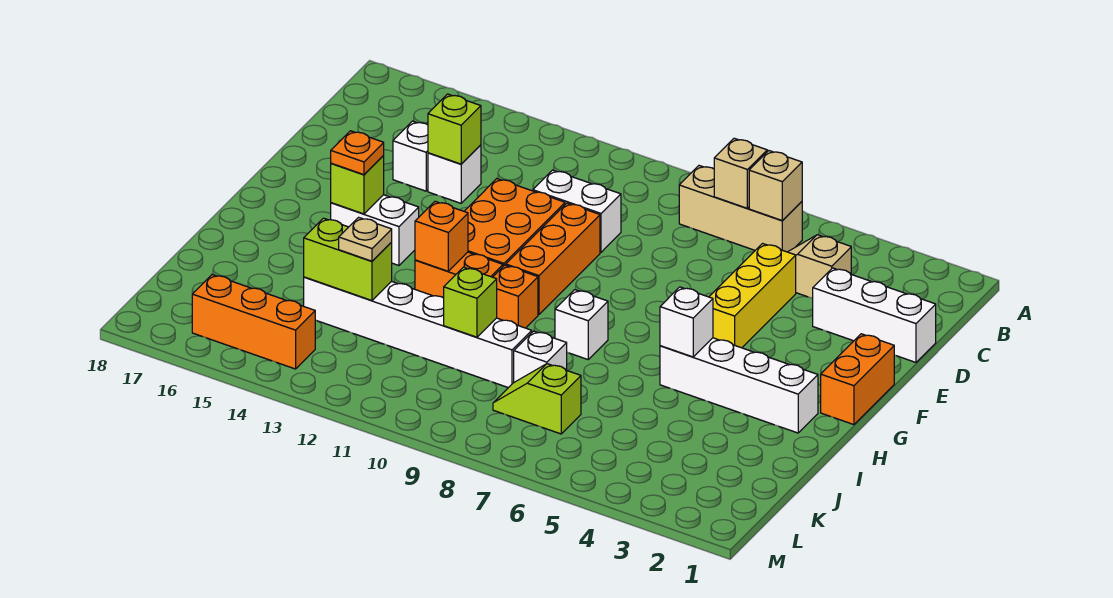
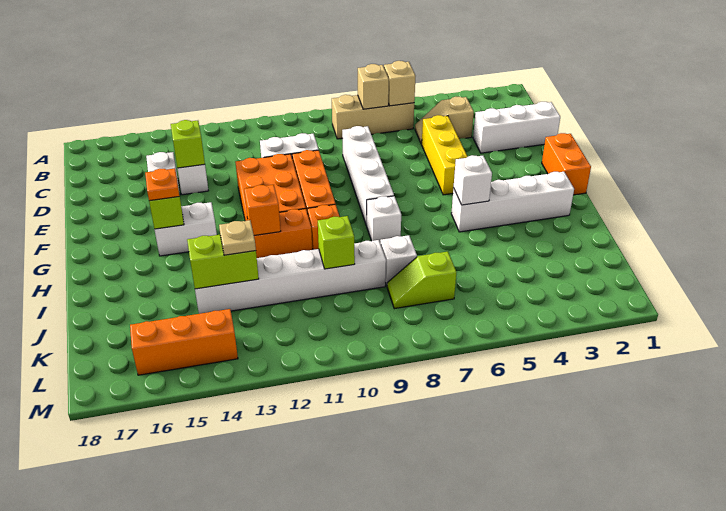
none -> white 1x4 brick [342,126,394,225]

